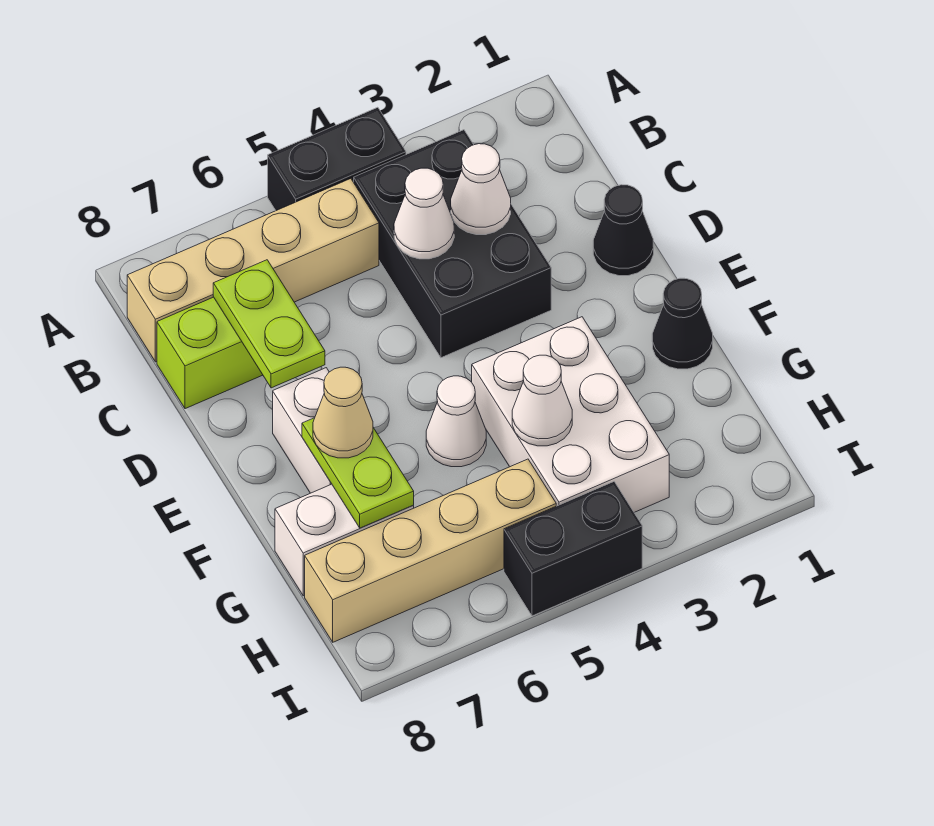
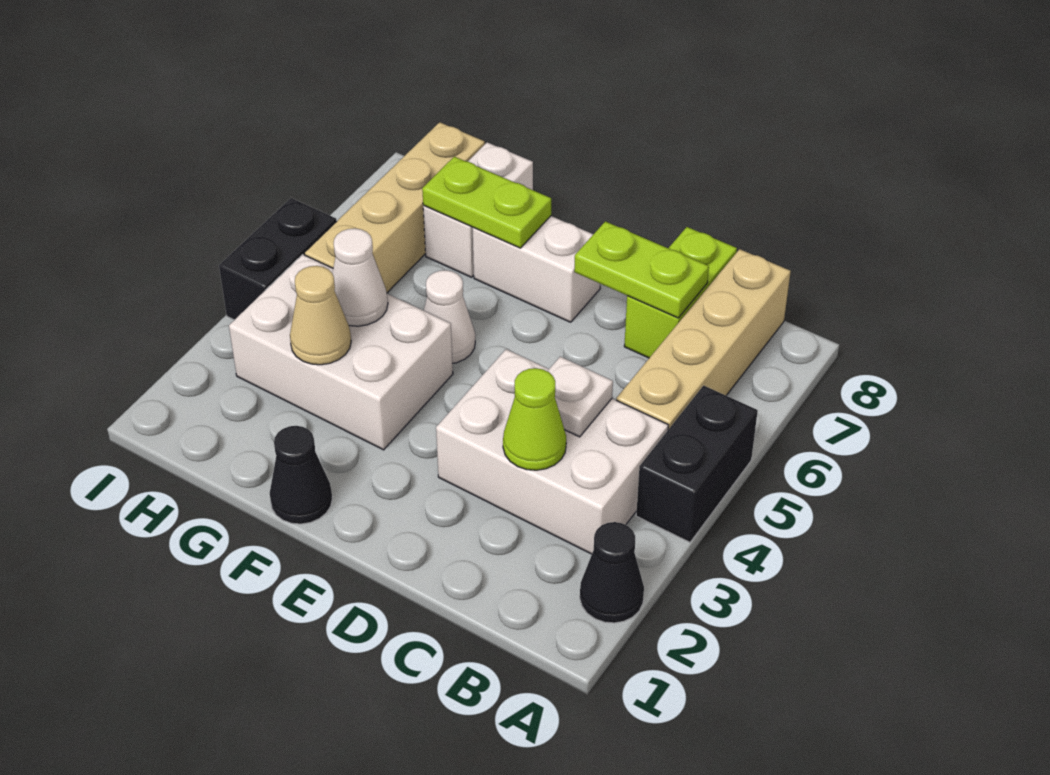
black 2x3 brick [354,130,551,358] -> white 2x3 brick [436,349,668,554]
white 1x1 cone [451,144,511,235] -> lime 1x1 cone [503,368,566,470]
white 1x1 cone [394,168,454,259] -> white 1x1 plate [547,357,613,437]
black 1x1 cone [593,185,654,276] -> black 1x1 cone moved to [580,522,644,623]
tan 1x1 cone [313,367,373,458] -> tan 1x1 cone moved to [290,266,351,365]

